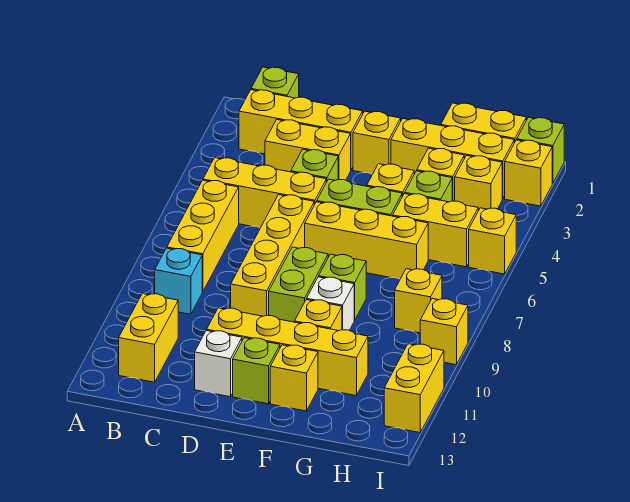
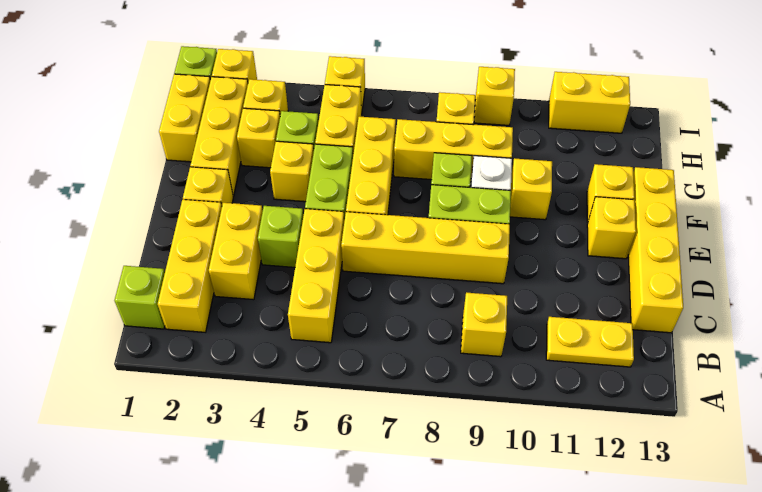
yellow 1x3 brick [167,180,239,292] -> yellow 1x3 brick moved to [394,119,513,182]
cyan 1x1 brick [155,248,202,314] -> yellow 1x1 brick [461,293,507,357]
yellow 1x2 brick [119,293,178,382] -> yellow 1x2 plate [546,317,634,367]
yellow 1x4 brick [207,308,368,396] -> yellow 1x4 brick moved to [628,167,683,333]
white 1x1 brick [195,330,242,397] -> none
lime 1x1 brick [233,338,280,404] -> yellow 1x1 brick [587,197,636,259]

